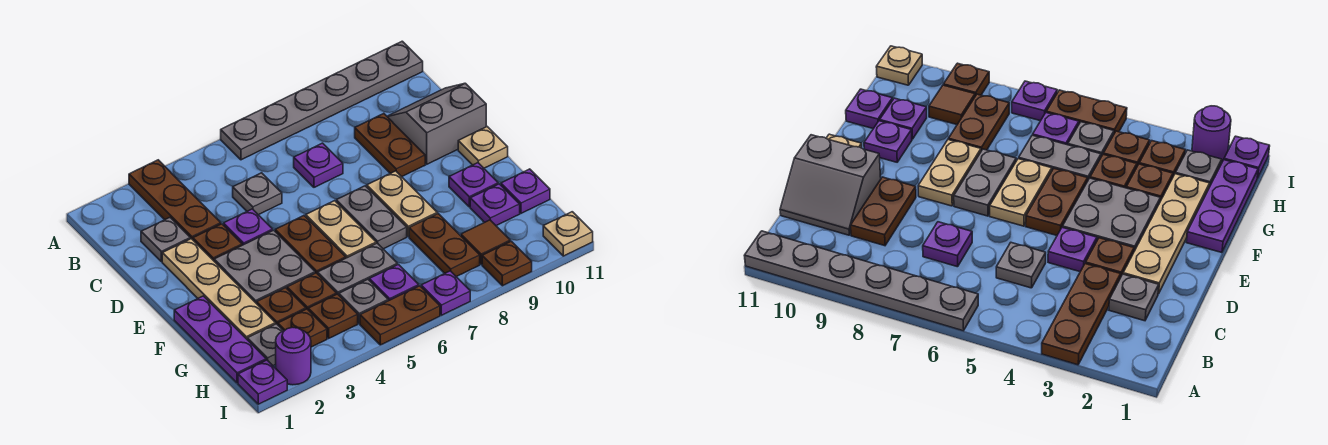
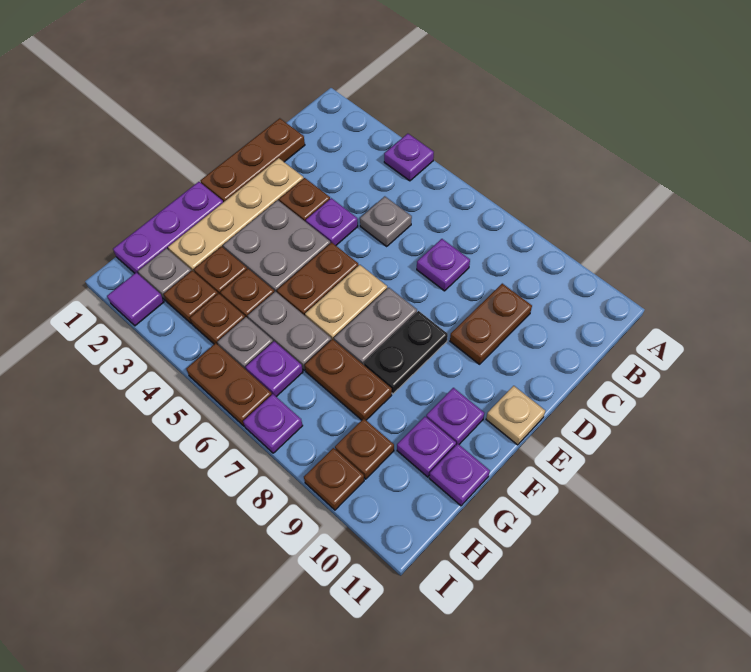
brown 1x3 plate [129,160,221,240] -> brown 1x3 plate moved to [201,118,305,202]
grey 1x6 plate [221,41,423,160] -> none
grey 1x1 plate [141,218,190,262] -> none
grey 2x2 slope [387,83,486,164] -> none
tan 1x2 plate [367,171,437,237] -> black 1x2 plate [364,311,448,394]
brown 1x2 plate [409,214,480,277] -> brown 1x2 plate turned to [305,339,392,420]
brown 1x1 tile [461,220,510,264] -> brown 1x1 plate [335,419,394,479]
purple 1x1 plate [238,360,287,404] -> purple 1x1 plate moved to [384,134,434,181]
purple 1x1 round brick [276,327,311,385] -> purple 1x1 tile [107,272,164,326]
tan 1x1 plate [543,212,593,256] -> none

